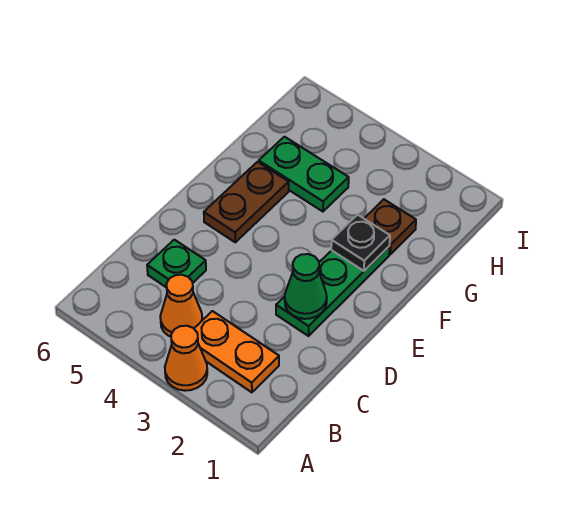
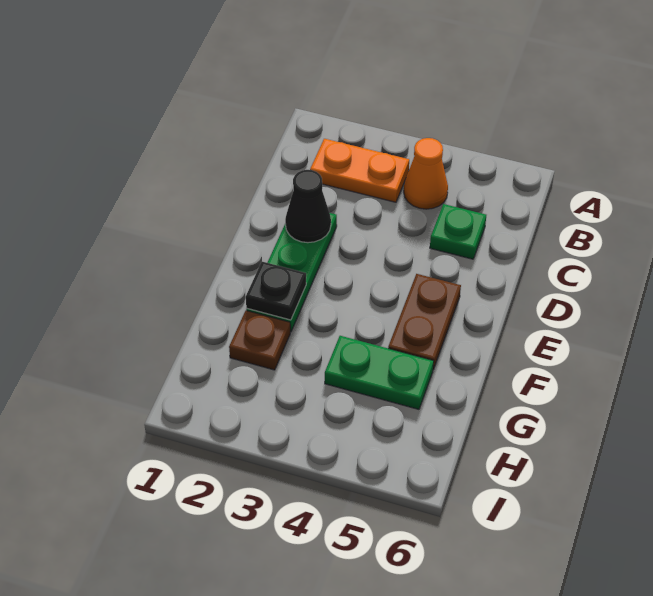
orange 1x1 cone [165,326,207,391] -> none
green 1x1 cone [285,254,327,319] -> black 1x1 cone [285,170,331,243]

